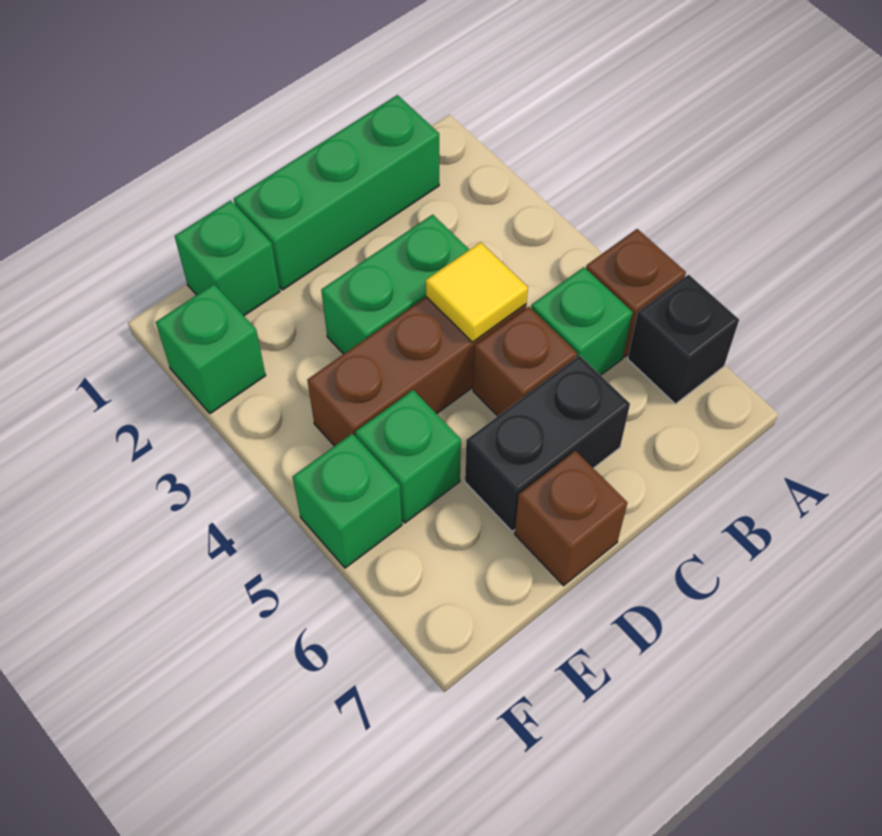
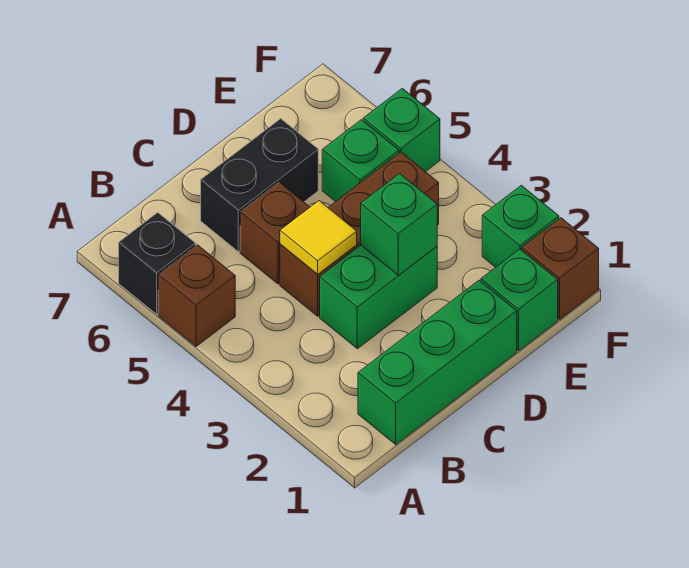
green 1x1 brick [531,267,632,375] -> green 1x1 brick moved to [361,174,437,275]
brown 1x1 brick [515,451,628,586] -> brown 1x1 brick moved to [522,218,599,319]

